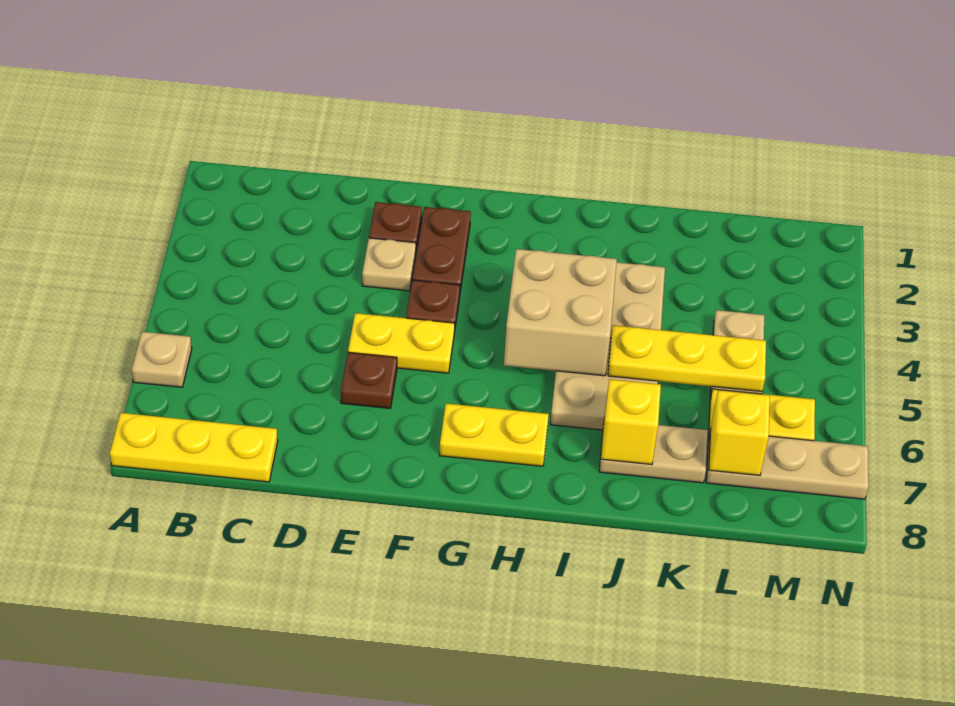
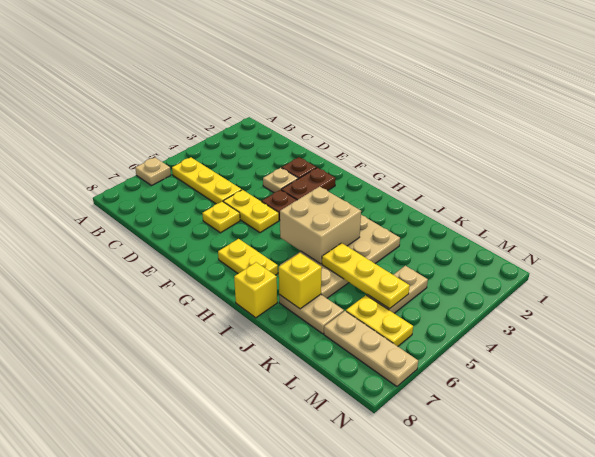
yellow 1x3 plate [110,413,278,482] -> yellow 1x3 plate moved to [172,157,242,204]
brown 1x1 plate [341,352,397,408] -> yellow 1x1 plate [202,201,240,233]
yellow 1x1 brick [709,390,770,475] -> yellow 1x1 brick moved to [234,262,277,318]

